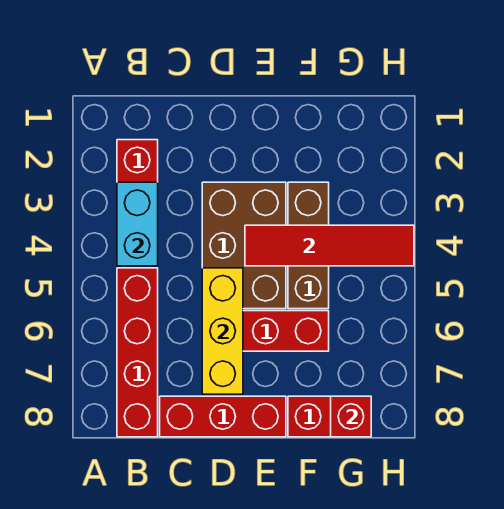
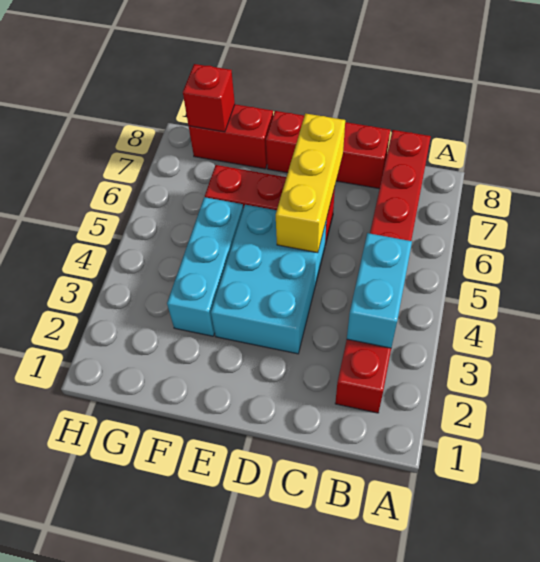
brown 2x3 brick [202,182,286,309] -> cyan 2x3 brick [211,205,326,354]
red 1x4 tile [245,225,414,266] -> none
brown 1x3 brick [288,182,329,309] -> cyan 1x3 brick [167,197,243,336]

